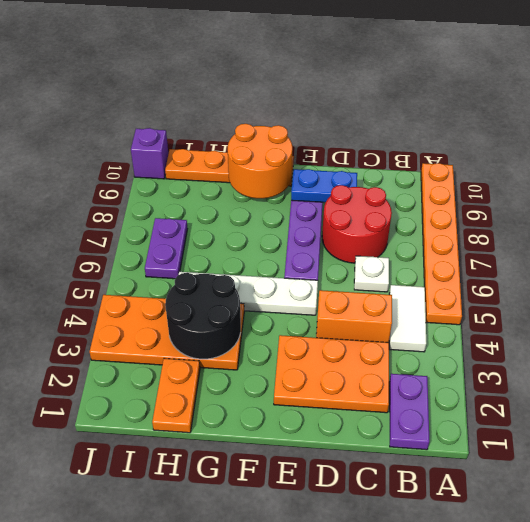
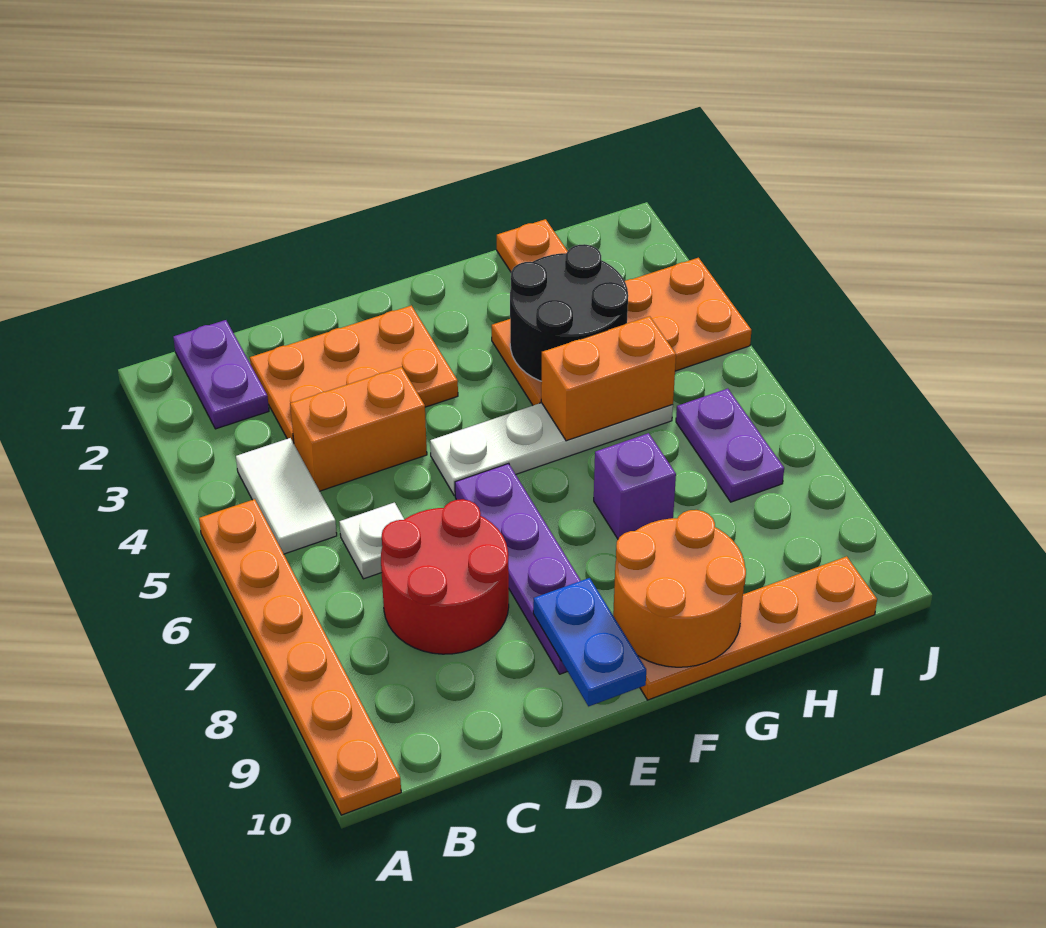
blue 1x2 plate [291,169,357,202] -> blue 1x2 plate turned to [533,578,646,706]
none -> orange 1x2 brick [541,316,676,441]
purple 1x1 brick [131,128,168,179] -> purple 1x1 brick moved to [594,433,676,539]

